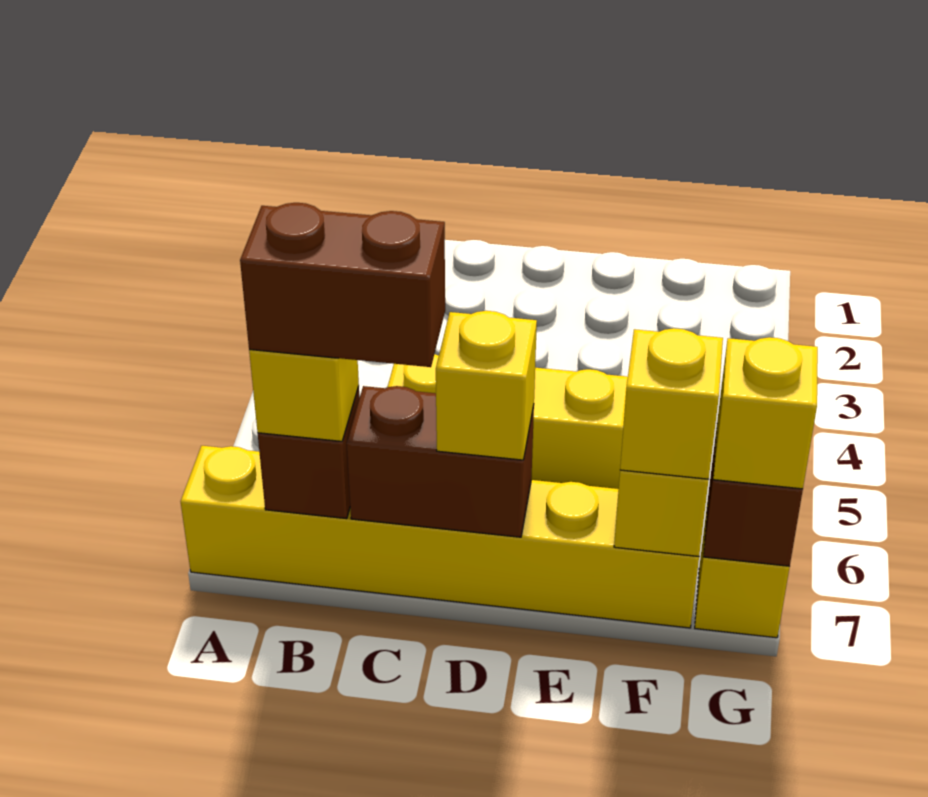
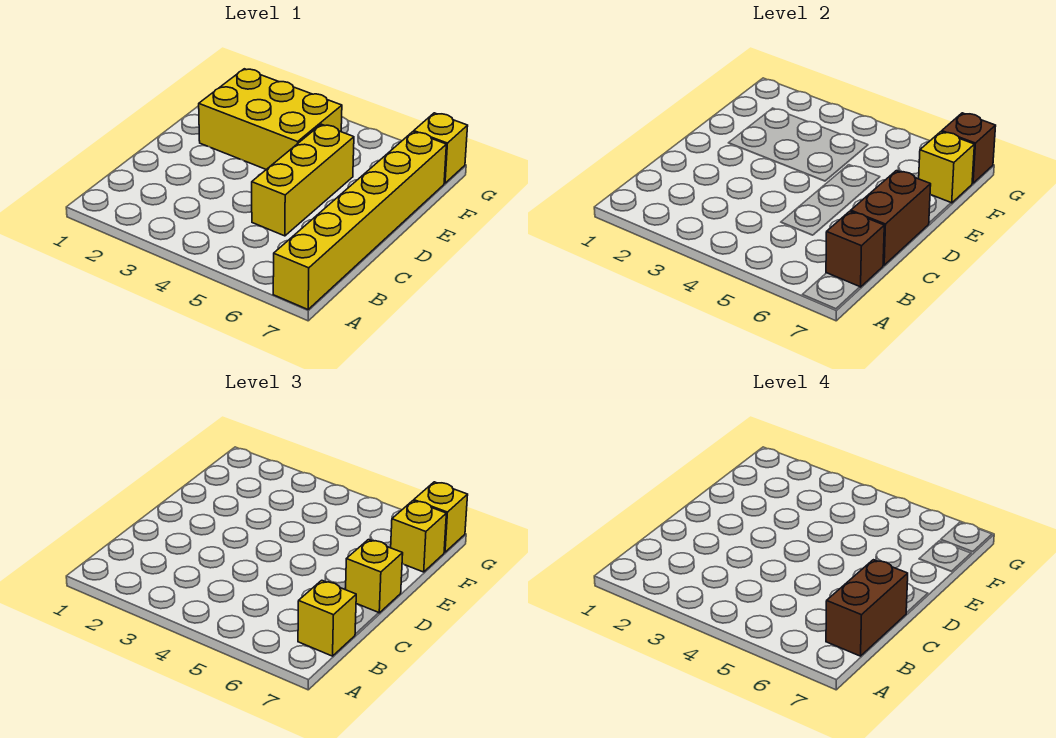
none -> yellow 2x3 brick [199,69,342,169]

